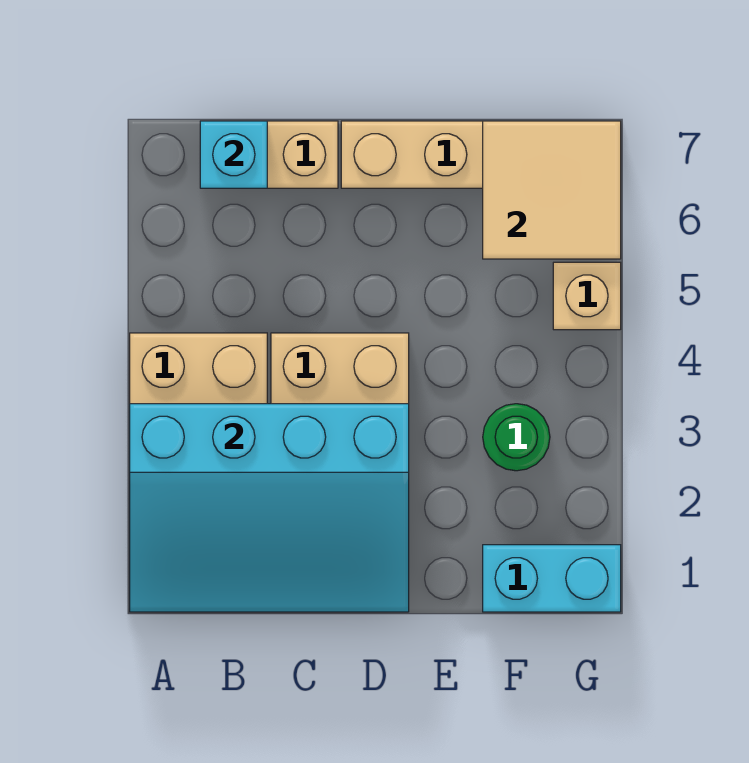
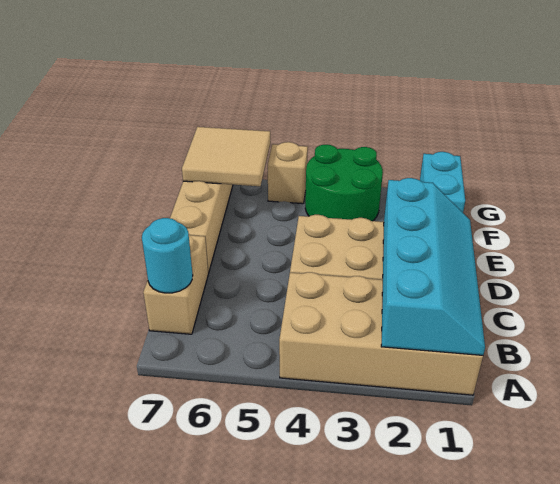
cyan 3x4 slope [130,404,409,612] -> cyan 2x4 slope [381,178,485,355]
cyan 1x1 brick [200,121,267,188] -> cyan 1x1 round brick [142,218,193,293]
green 1x1 round brick [483,404,550,471] -> green 2x2 round brick [305,145,383,221]

